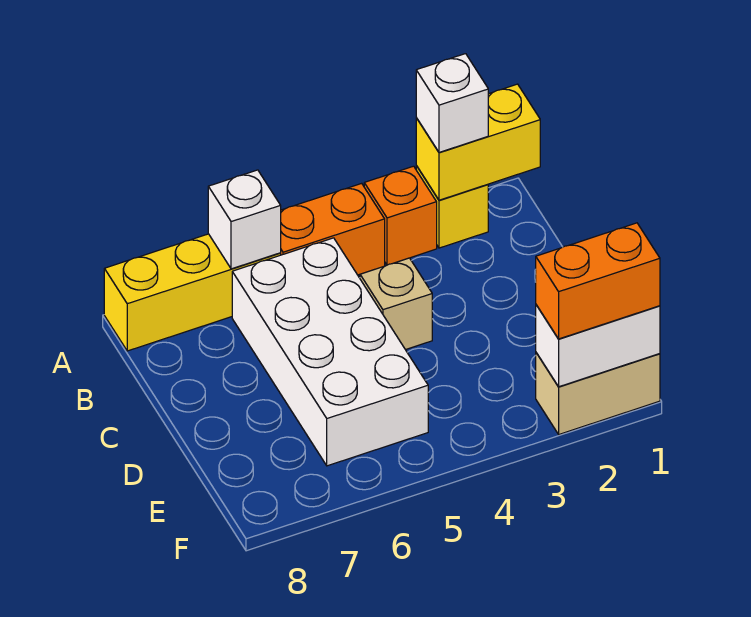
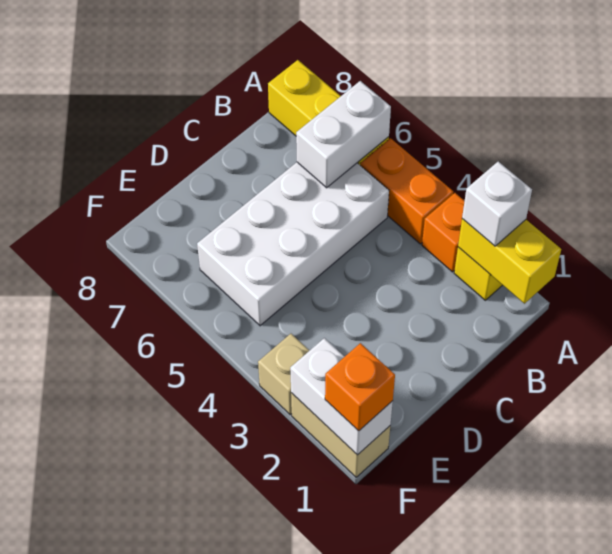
white 1x1 brick [208,170,281,269] -> white 1x2 brick [296,81,391,188]
tan 1x1 brick [360,258,432,350] -> tan 1x1 brick moved to [258,334,310,415]
orange 1x2 brick [536,223,660,339] -> orange 1x1 brick [325,343,395,431]

